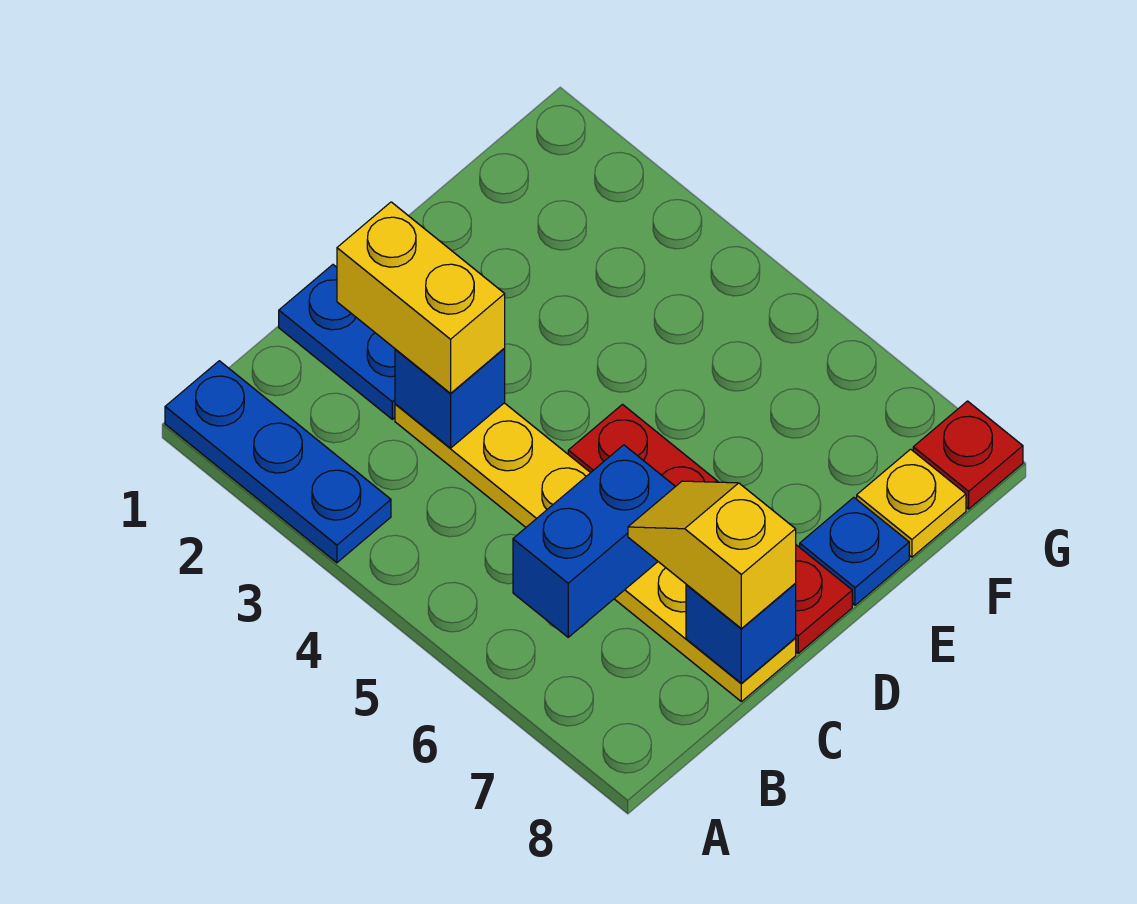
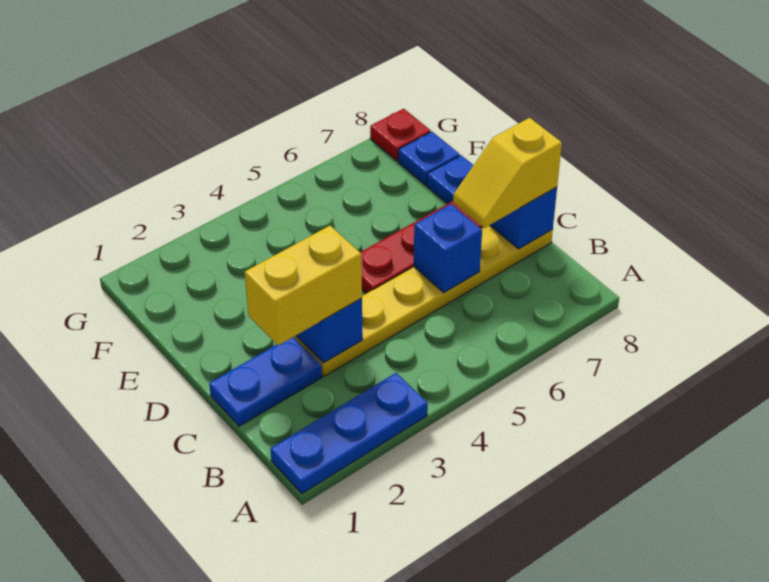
blue 1x2 brick [513,445,675,637] -> blue 1x1 brick [414,204,482,293]
yellow 1x1 plate [857,449,966,557] -> blue 1x1 plate [398,132,460,185]

